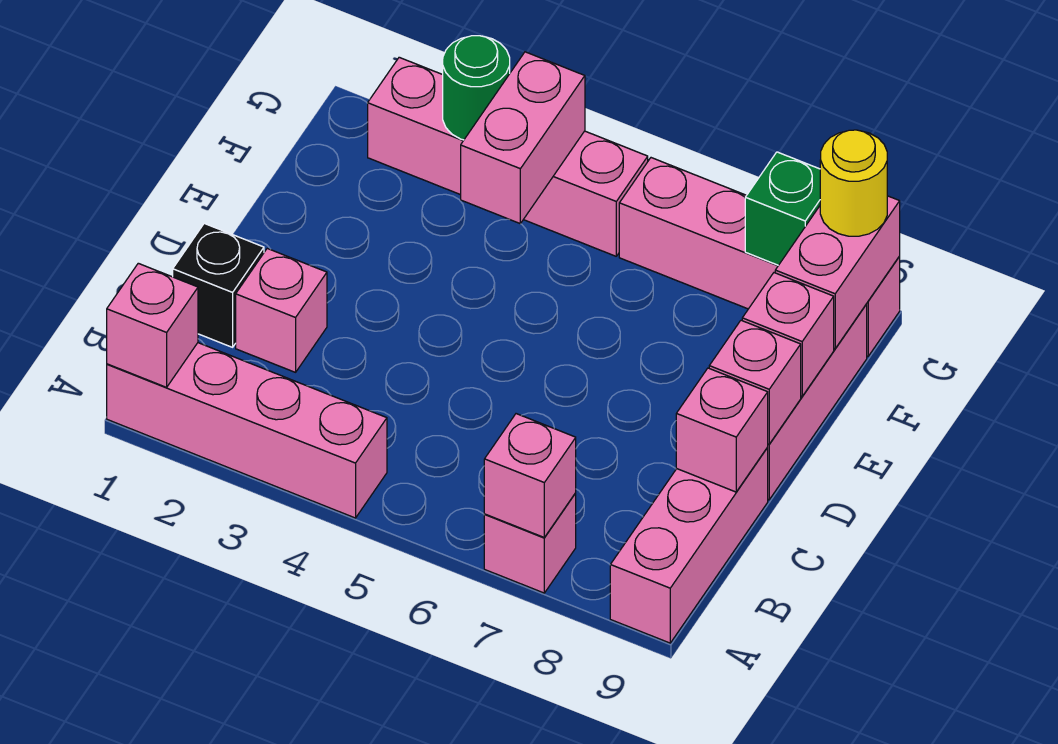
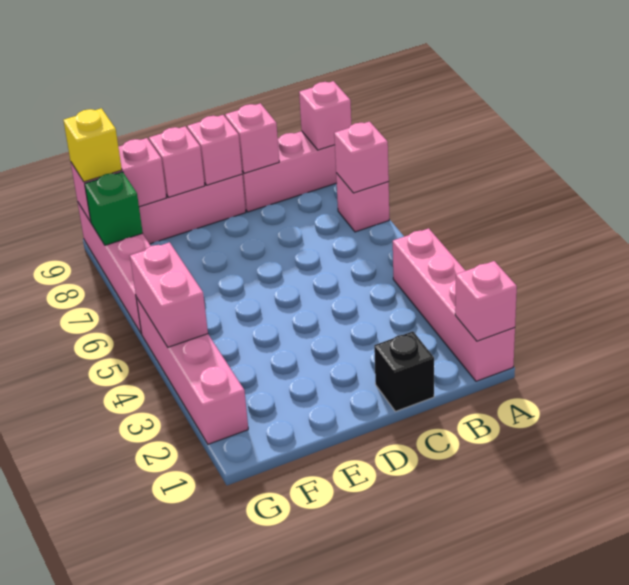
pink 1x1 brick [236,249,327,372] -> pink 1x1 brick moved to [299,81,351,150]
pink 1x2 brick [461,52,585,224] -> pink 1x2 brick turned to [130,242,208,347]
green 1x1 round brick [443,36,510,140] -> none
yellow 1x1 round brick [820,130,887,236] -> yellow 1x1 brick [63,108,122,182]

